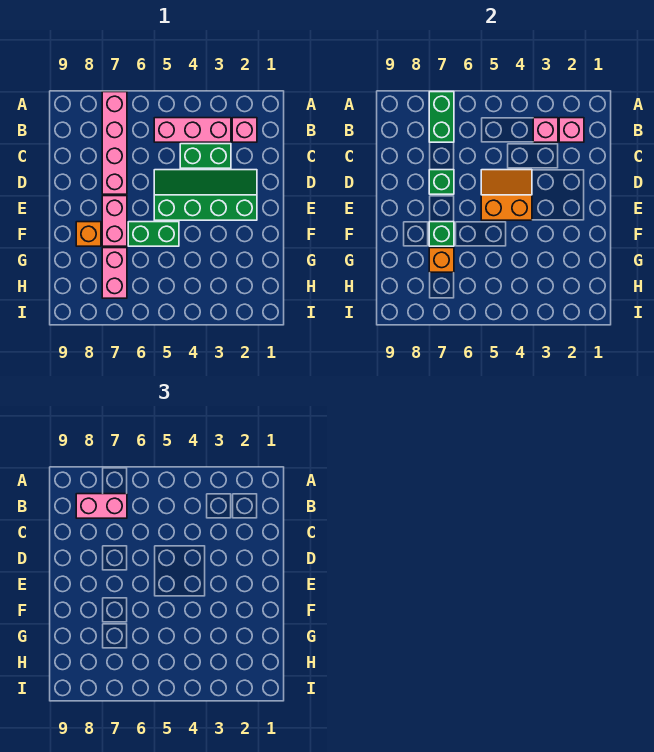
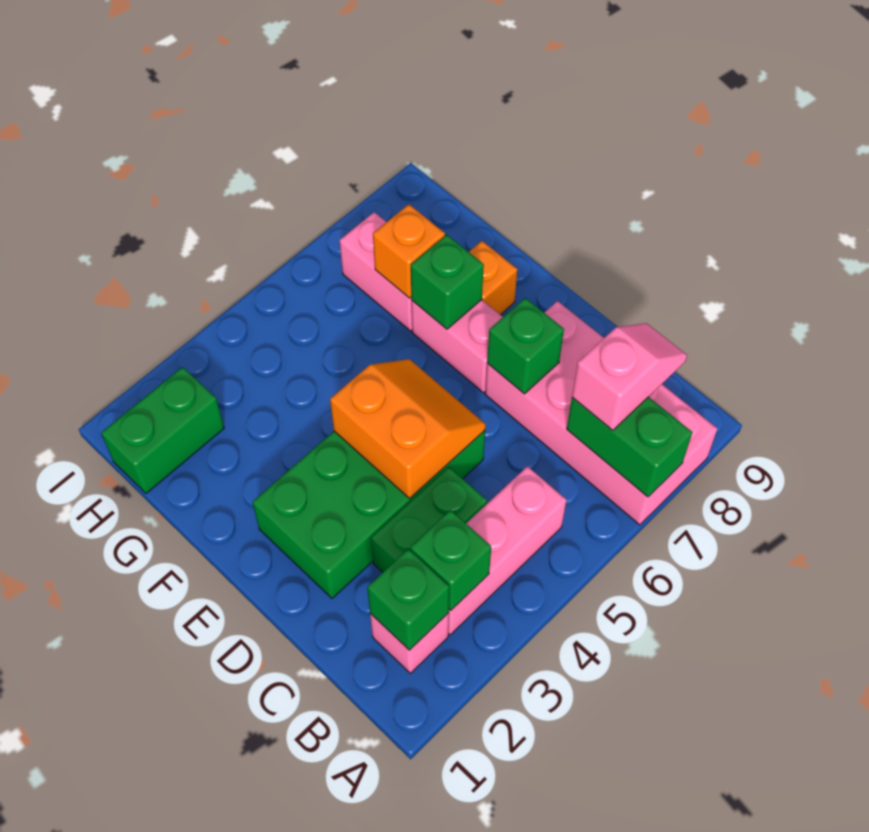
pink 1x4 brick [102,92,127,194] -> pink 2x4 brick [485,301,717,525]
pink 1x1 brick [559,118,584,142] -> green 1x1 brick [367,549,449,650]
pink 1x1 brick [533,118,558,142] -> green 1x1 brick [410,510,491,610]
pink 1x2 brick [76,494,127,518] -> pink 1x2 slope [572,323,687,430]
green 2x4 slope [154,170,257,220] -> green 2x4 brick [253,431,485,598]
orange 2x2 slope [481,170,532,220] -> orange 2x2 slope turned to [330,359,486,498]
green 1x2 brick [128,222,179,246] -> green 1x2 brick moved to [101,367,224,493]

